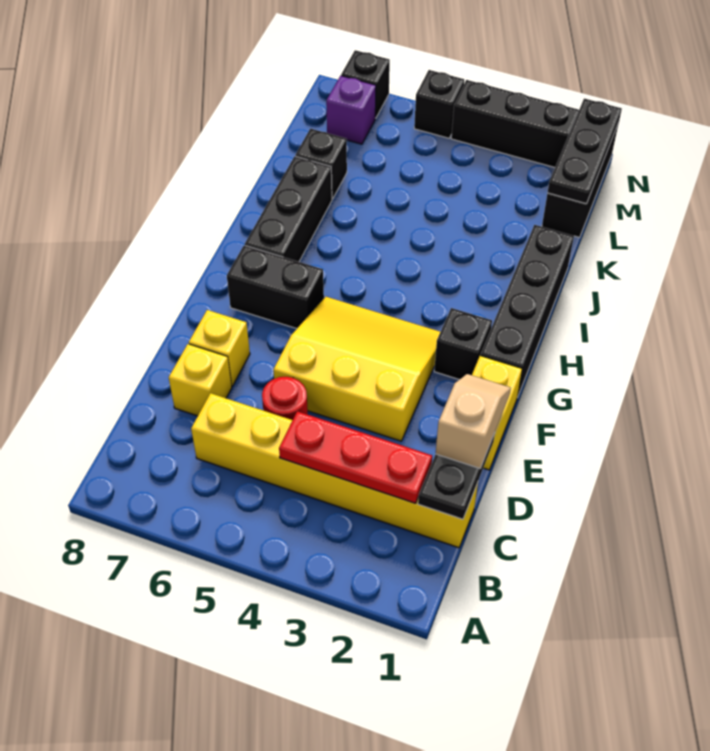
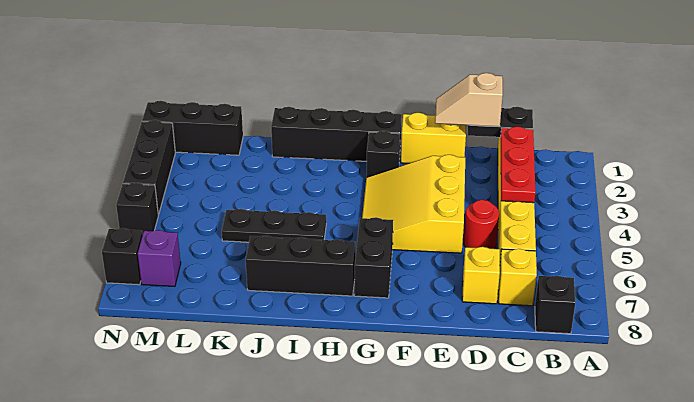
yellow 1x1 brick [189,310,250,386] -> yellow 1x1 brick moved to [498,249,537,306]
black 1x1 brick [295,129,347,199] -> black 1x1 brick moved to [535,276,575,334]
black 1x3 plate [547,99,622,204] -> black 1x3 plate moved to [222,209,326,242]

